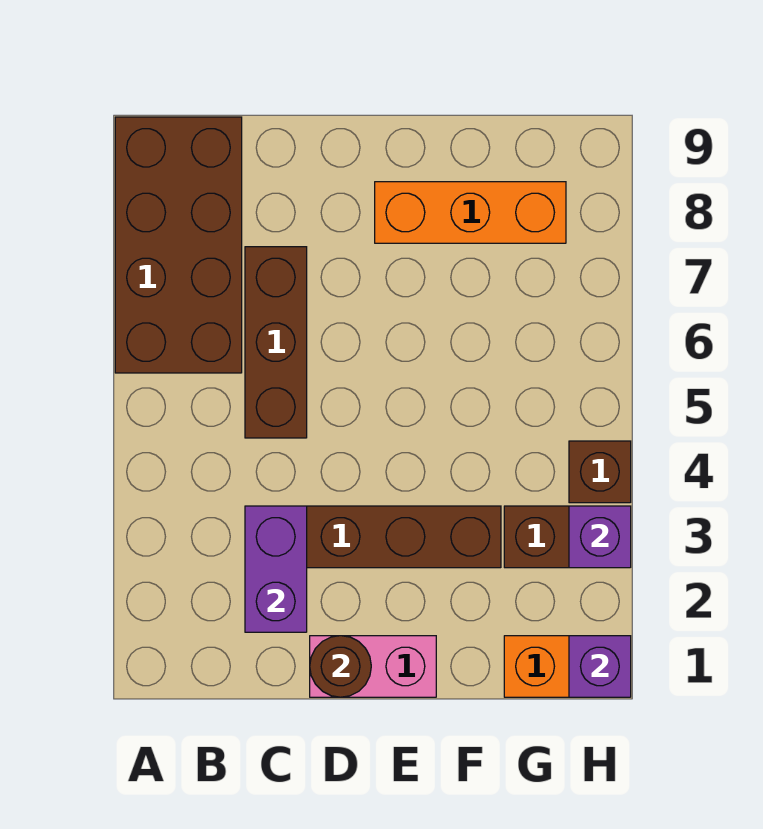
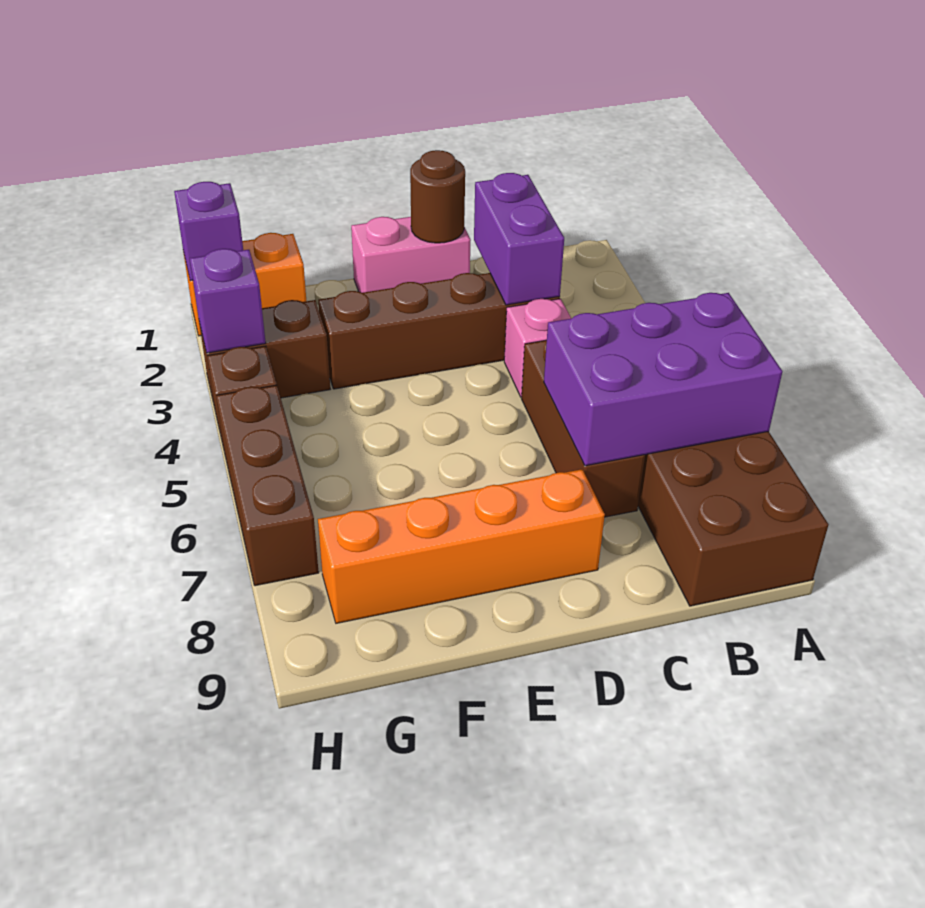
none -> purple 2x3 brick [544,293,782,466]
none -> pink 1x1 brick [504,299,572,397]
orange 1x3 brick [375,182,566,243] -> orange 1x4 brick [318,469,605,623]
none -> brown 1x3 brick [216,385,319,586]

